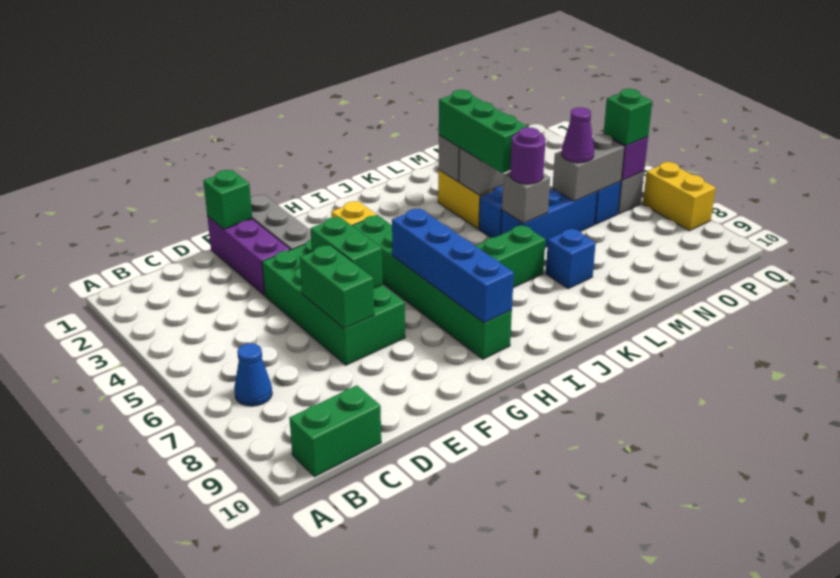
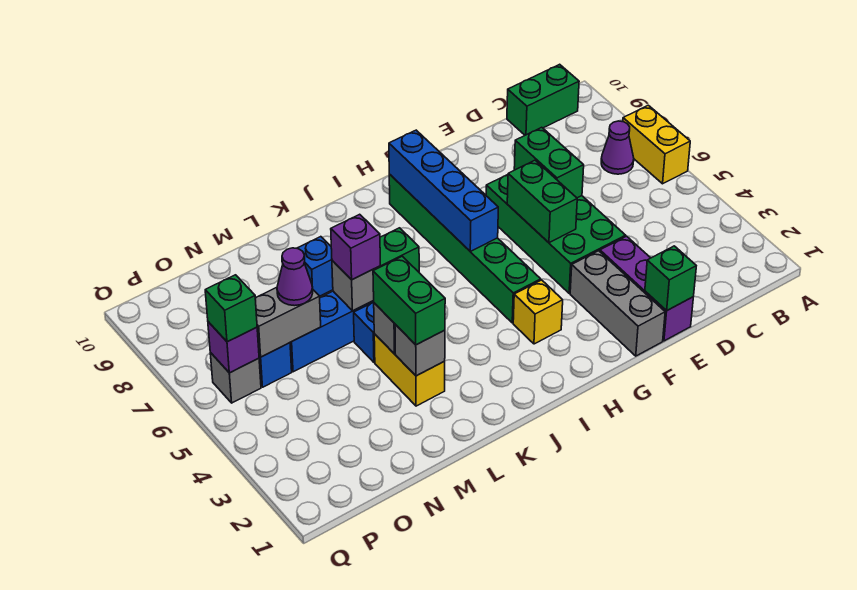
blue 1x1 cone [234,343,272,406] -> purple 1x1 cone [601,121,634,174]
green 1x3 brick [439,90,528,173] -> green 1x2 brick [373,256,445,345]
purple 1x1 round brick [510,127,546,184] -> purple 1x1 brick [331,214,380,280]
yellow 1x2 brick [643,162,716,231] -> yellow 1x2 brick moved to [623,105,690,184]

